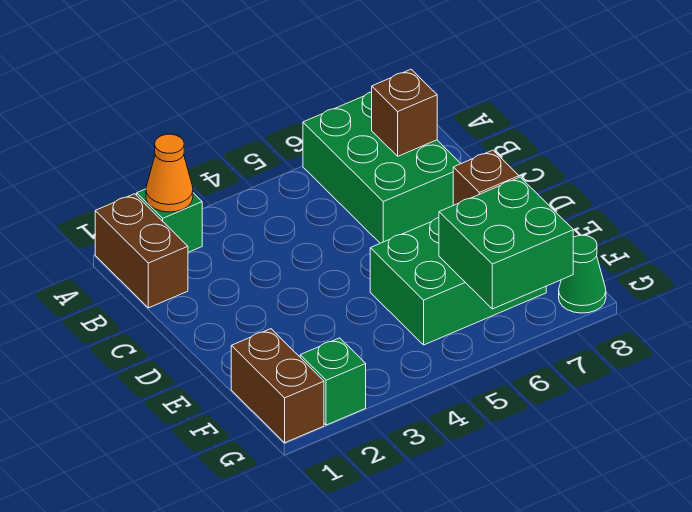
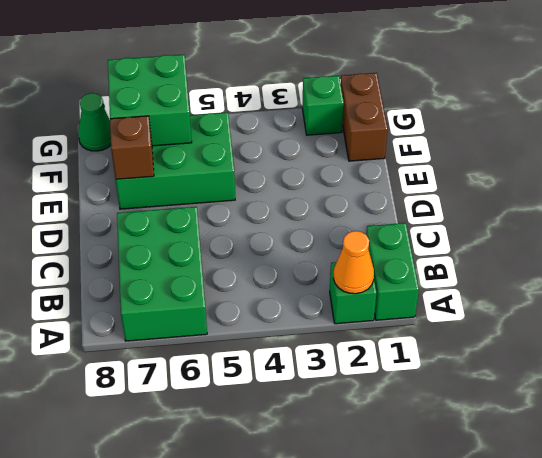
brown 1x2 brick [95,194,188,308] -> green 1x2 brick [366,223,419,320]
brown 1x1 brick [372,69,437,156] -> none

